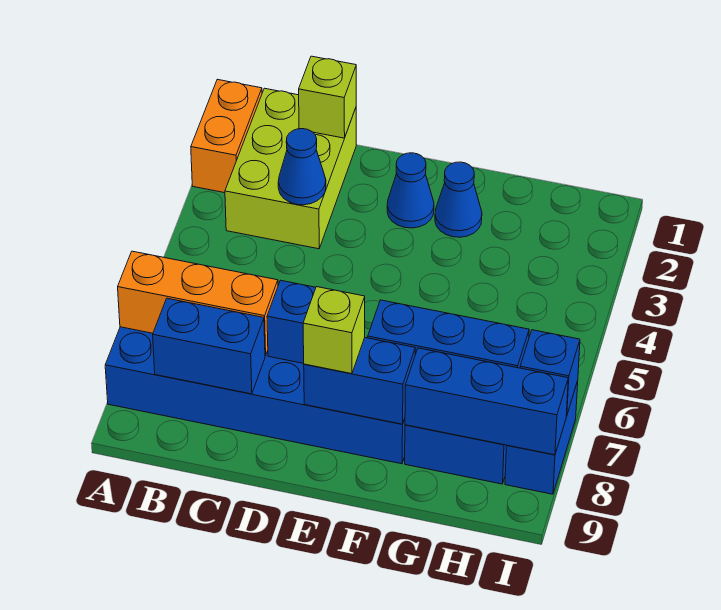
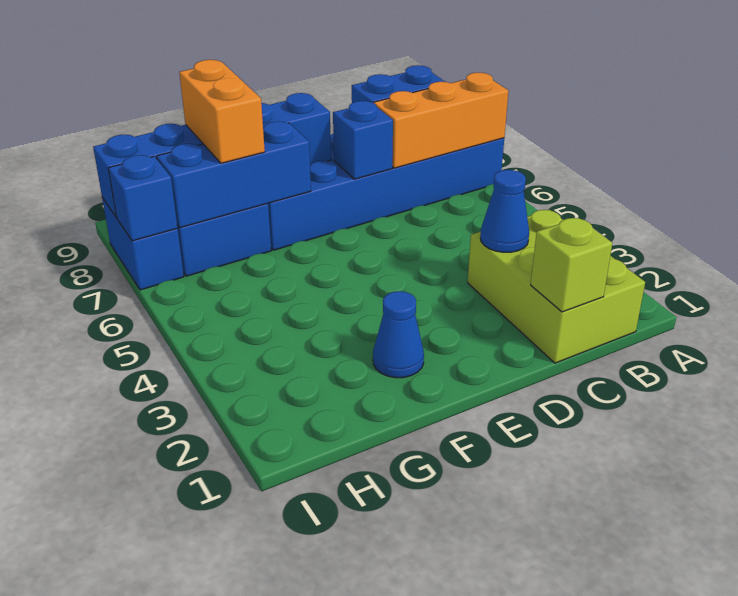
orange 1x2 brick [191,79,262,193] -> orange 1x2 brick moved to [179,60,265,163]
blue 1x1 cone [387,153,434,228] -> none
lime 1x1 brick [303,287,365,374] -> none

